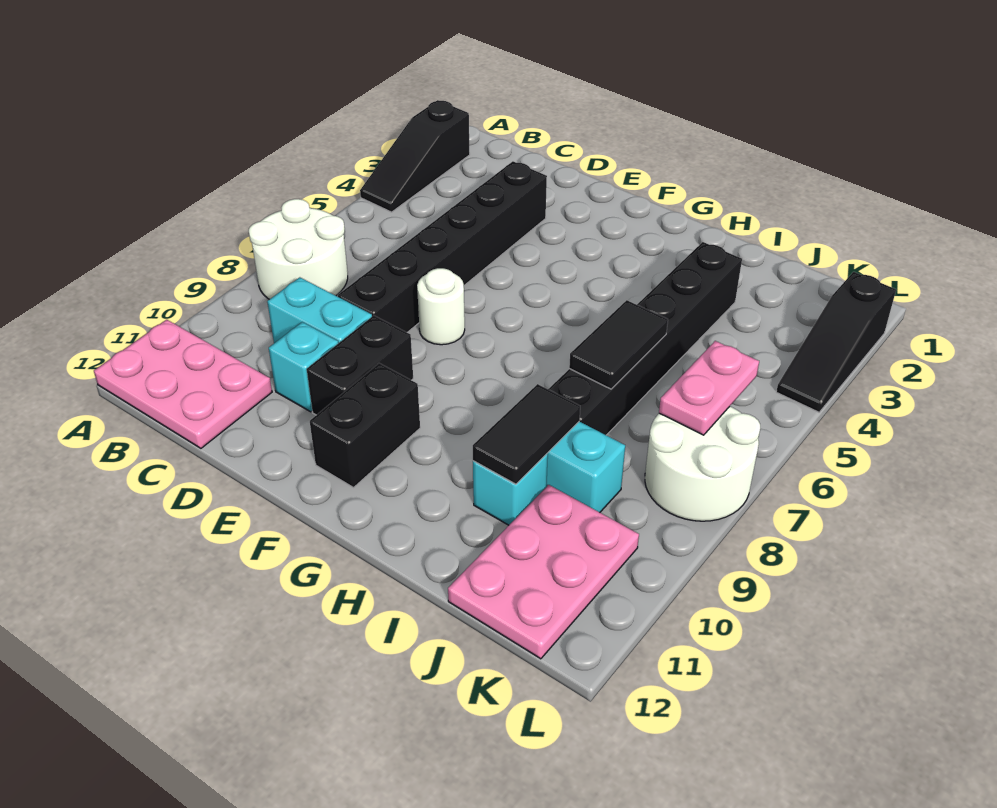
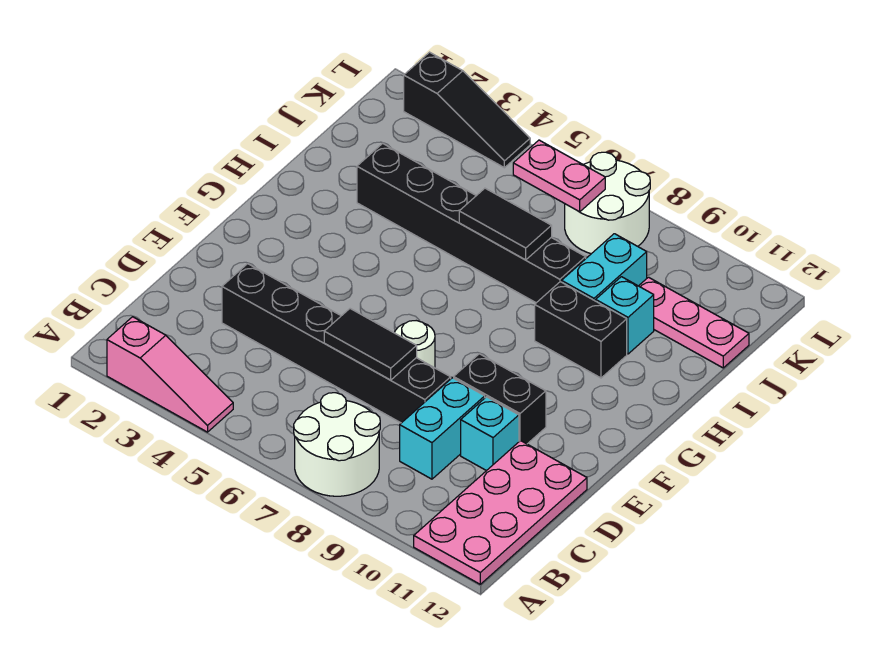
black 1x3 slope [360,100,470,212] -> pink 1x3 slope [107,317,233,432]
pink 2x3 plate [94,320,272,448] -> pink 2x4 plate [414,441,587,584]
black 1x2 brick [310,363,420,487] -> black 1x2 brick moved to [535,282,627,378]
black 1x2 tile [473,384,580,484] -> black 1x2 tile moved to [324,309,417,380]
pink 2x3 plate [448,485,639,659] -> pink 1x3 plate [639,277,749,368]

